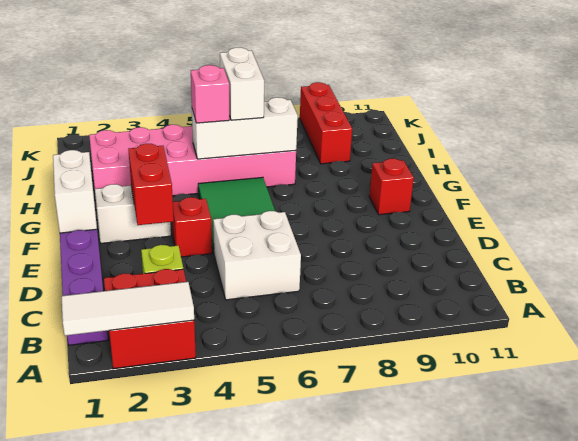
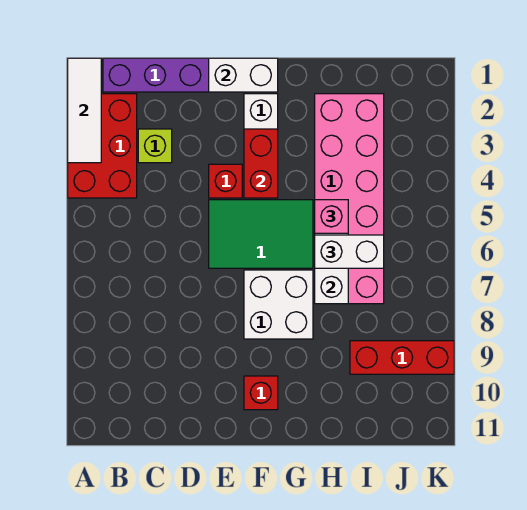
red 2x2 brick [104,269,196,369] -> red 2x3 brick [68,94,137,198]
white 2x2 brick [213,211,301,300] -> white 2x2 brick moved to [244,270,313,339]
red 1x2 brick [128,144,174,225] -> red 1x2 brick turned to [244,129,278,198]

